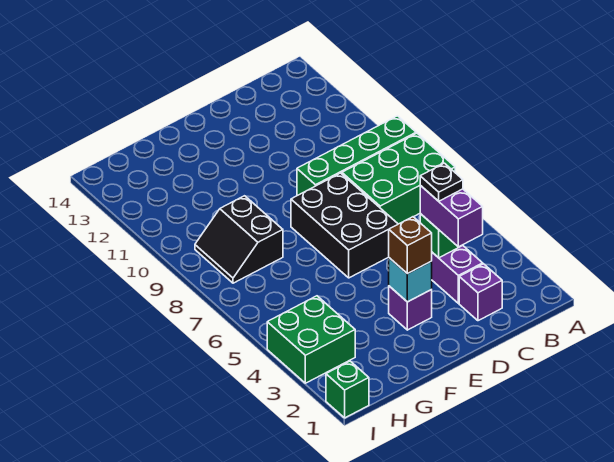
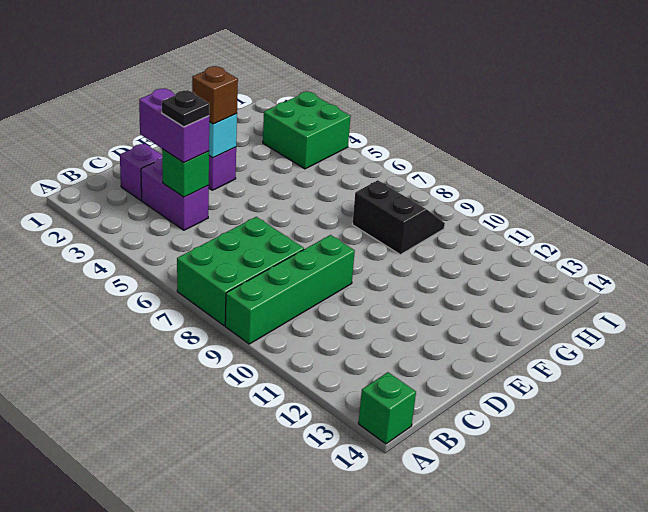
black 2x3 brick [291,173,398,278] -> none
green 1x1 brick [326,361,369,418] -> green 1x1 brick moved to [358,372,416,444]

